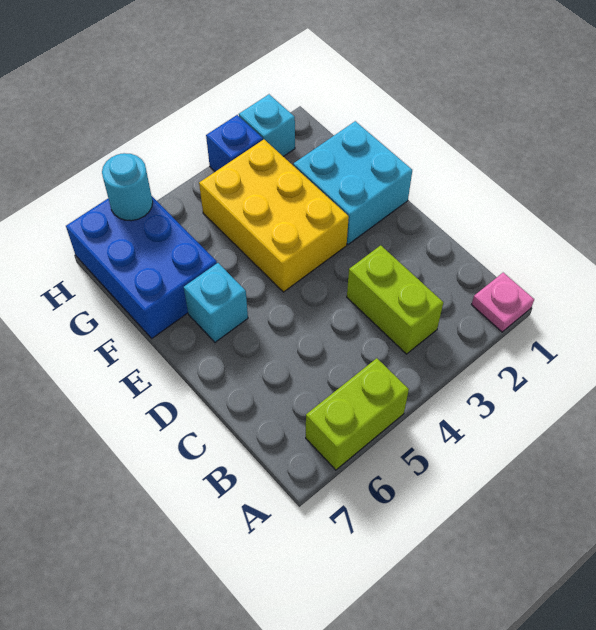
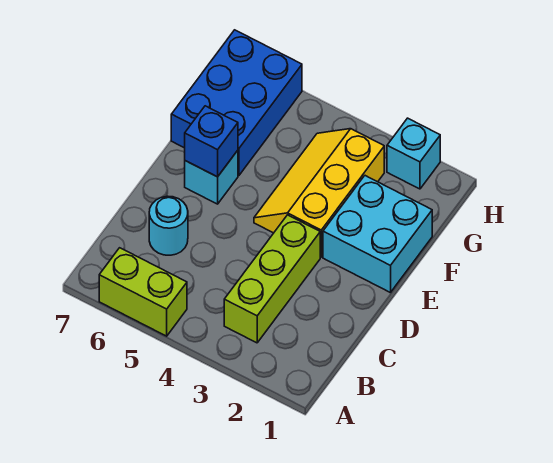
pink 1x1 plate [472,273,534,332] -> none
lime 1x2 brick [347,245,443,354] -> lime 1x3 brick [224,215,320,343]
yellow 2x3 brick [199,140,349,292] -> yellow 2x3 slope [254,129,384,257]
blue 1x1 brick [206,115,263,172] -> blue 1x1 brick moved to [185,106,238,177]
cyan 1x1 round brick [102,153,153,221] -> cyan 1x1 round brick moved to [149,196,188,255]

